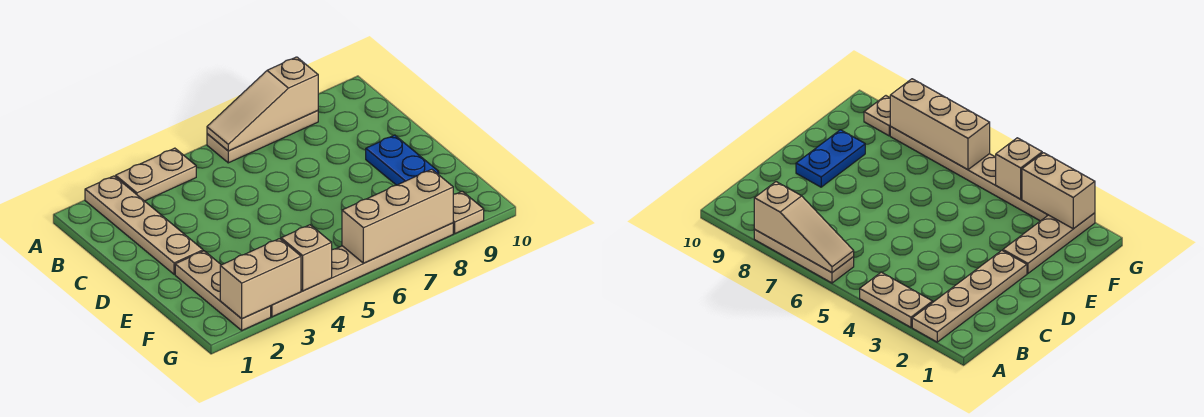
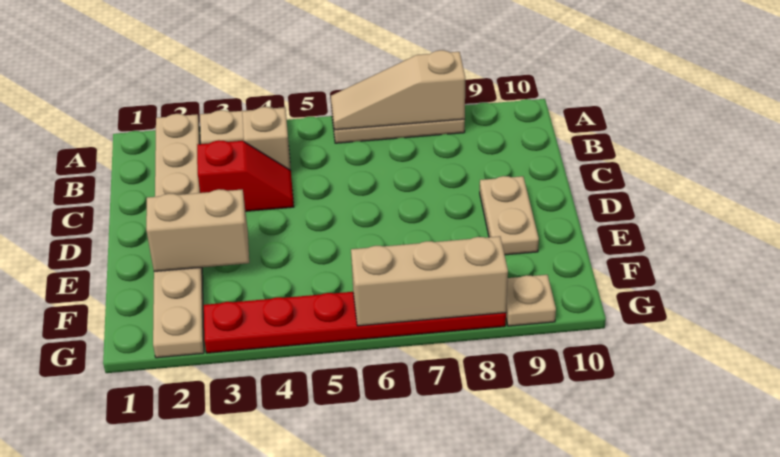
none -> red 1x2 slope [197,140,294,211]
blue 1x2 plate [366,135,439,185] -> tan 1x2 plate [480,176,539,255]
tan 1x2 brick [220,239,301,319] -> tan 1x2 brick moved to [146,189,249,271]
tan 1x6 plate [271,223,453,317] -> red 1x6 plate [204,292,506,353]
tan 1x1 brick [281,225,332,291] -> tan 1x1 brick moved to [242,107,291,170]

